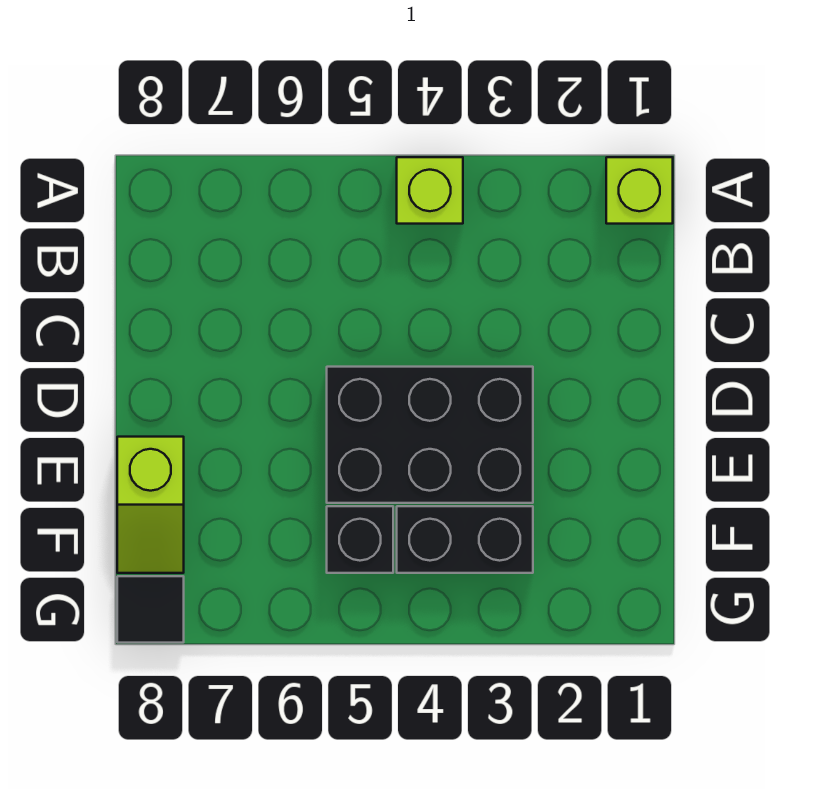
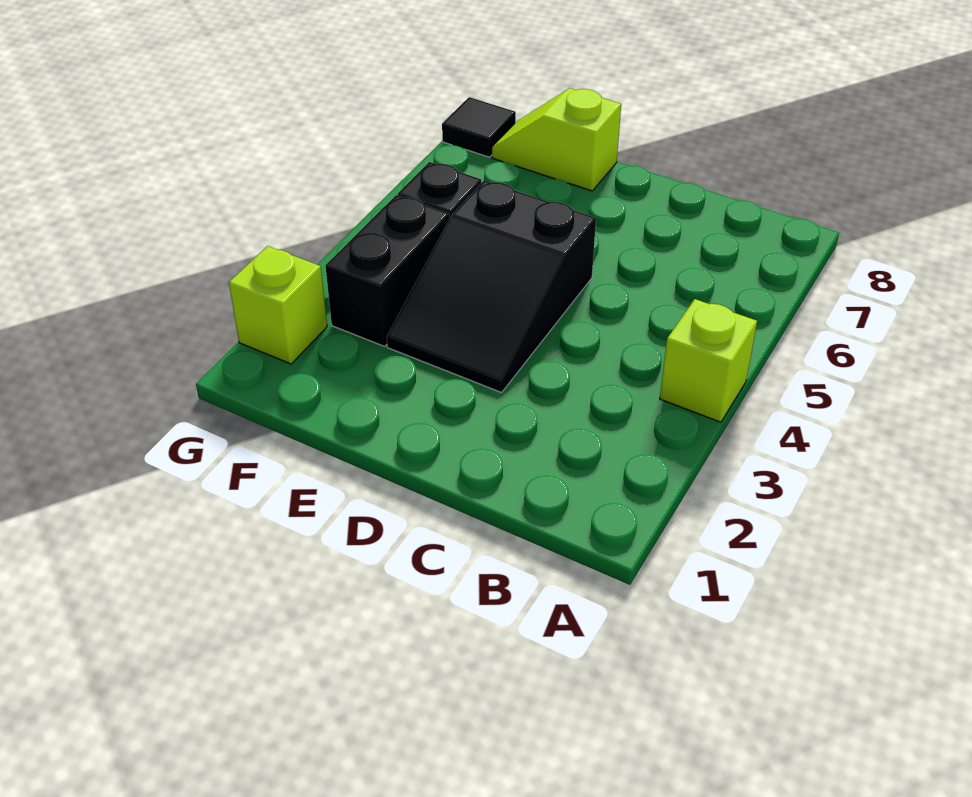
lime 1x1 brick [606,157,673,224] -> lime 1x1 brick moved to [229,246,327,364]
black 2x3 brick [327,367,533,503] -> black 2x3 slope [387,180,596,393]

